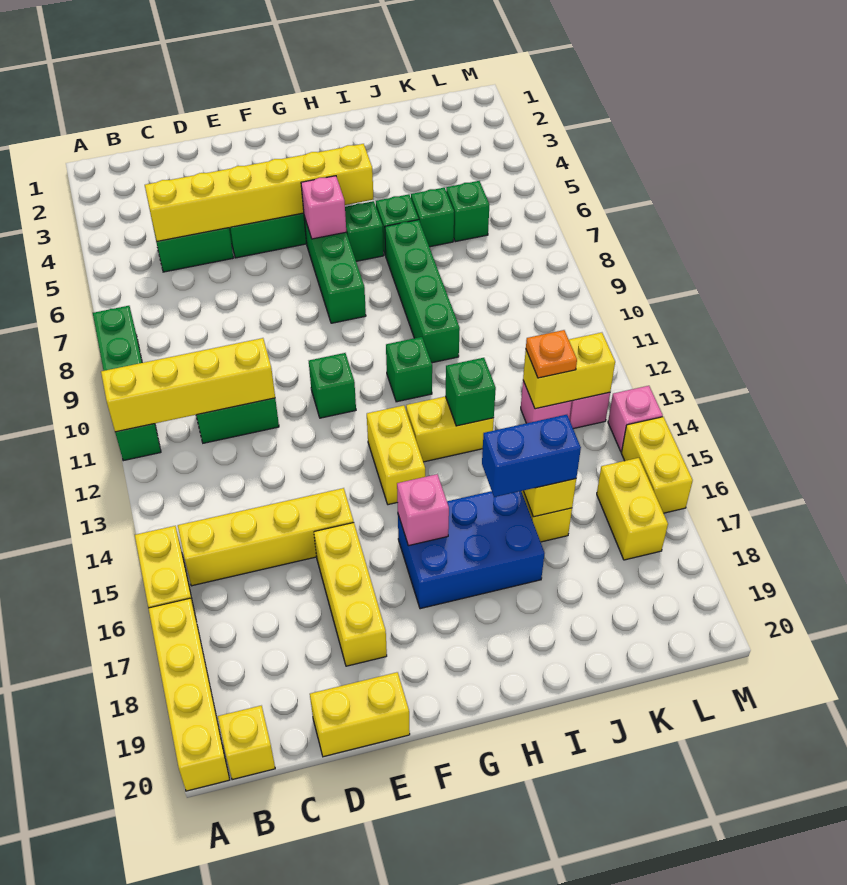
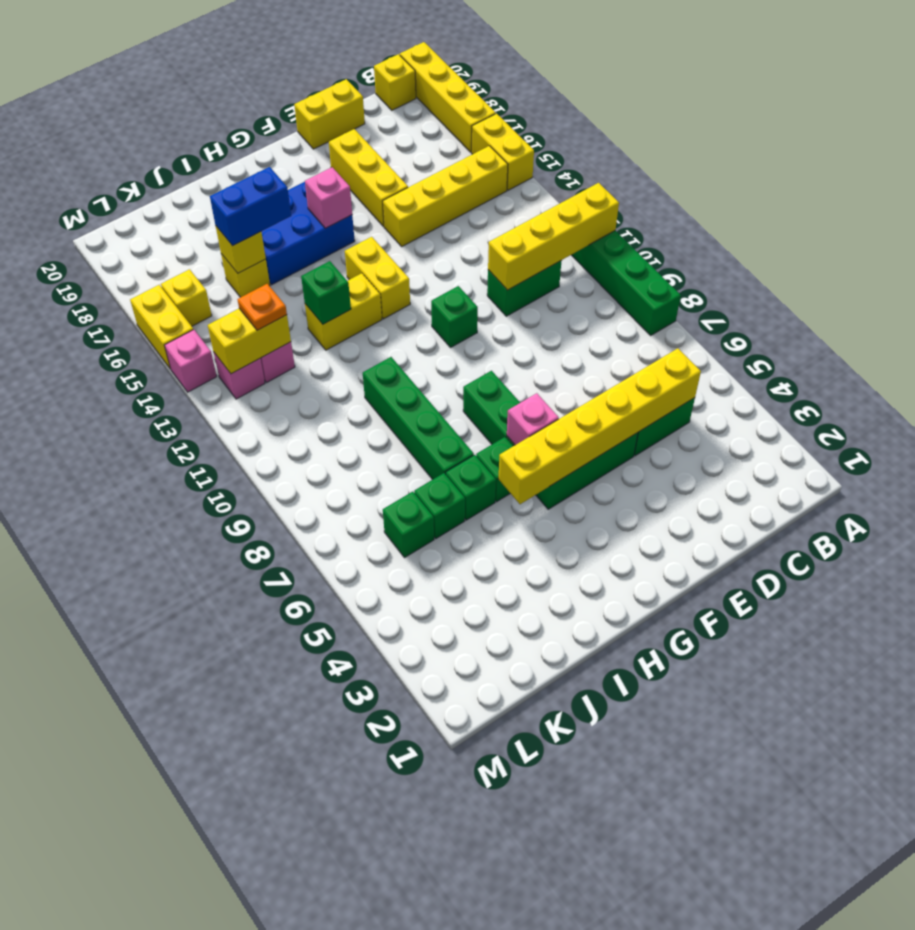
green 1x1 brick [386,337,432,402] -> none
yellow 1x2 brick [597,458,668,560] -> yellow 1x1 brick [161,269,212,326]

